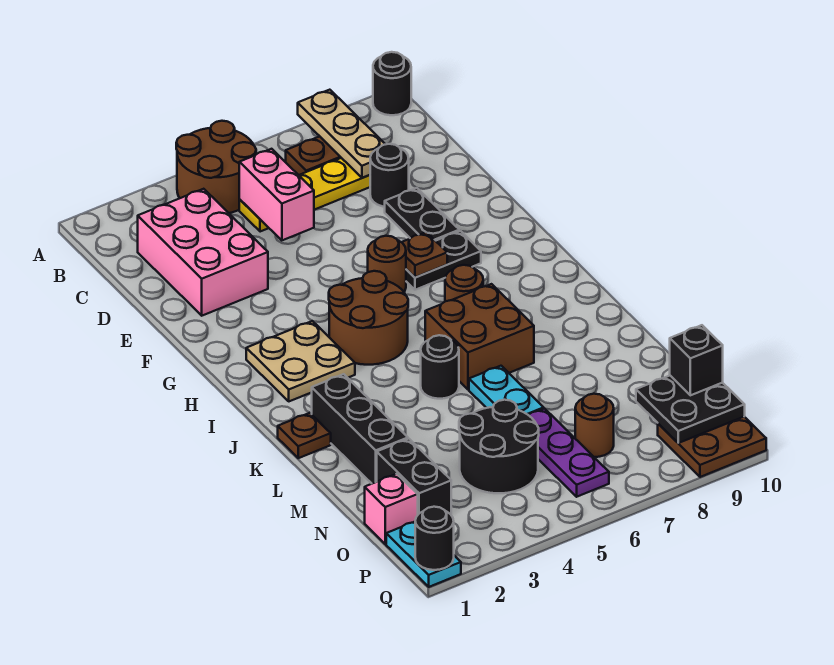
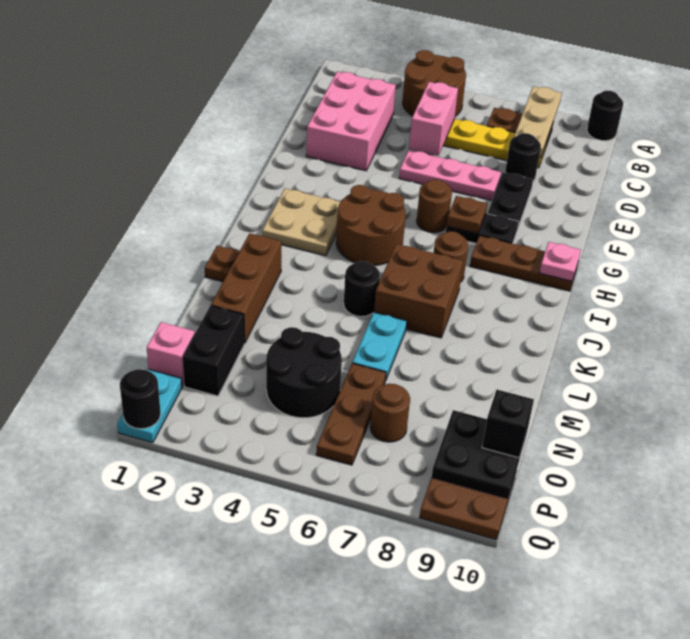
none -> pink 1x3 plate [399,150,501,201]
none -> brown 1x3 plate [470,236,578,291]
none -> pink 1x1 plate [540,242,581,281]
black 1x3 brick [312,374,408,484] -> brown 1x3 brick [211,233,281,343]
purple 1x3 plate [529,408,609,497] -> brown 1x3 plate [316,363,386,465]

